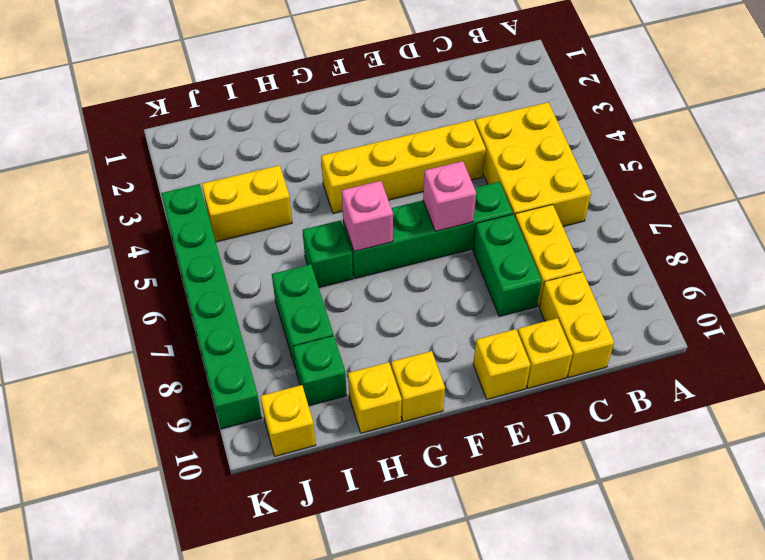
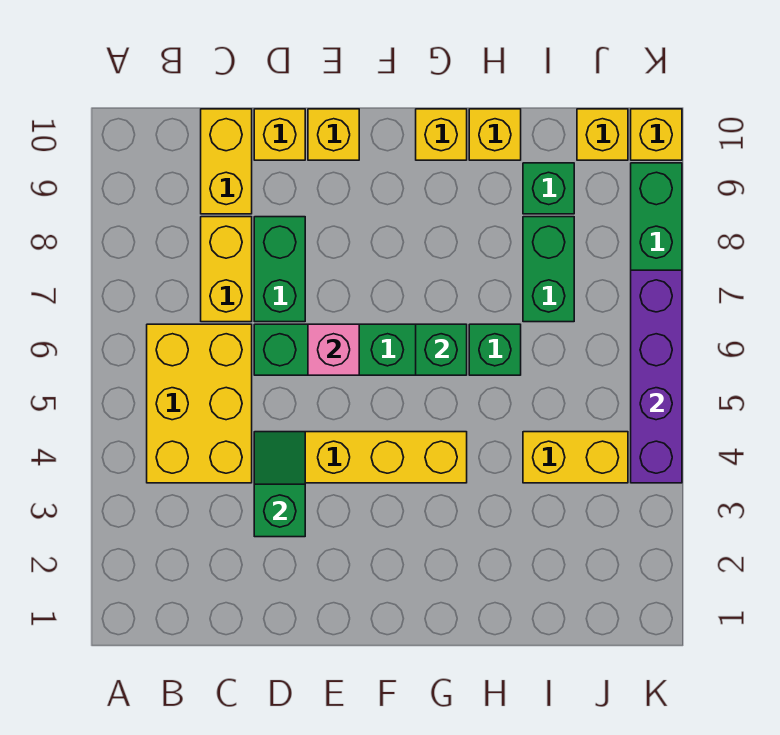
none -> green 1x2 slope [254,432,305,537]
pink 1x1 brick [342,181,393,251] -> green 1x1 brick [416,324,467,375]
none -> purple 1x4 brick [631,270,682,483]
none -> yellow 1x1 brick [631,109,682,160]

